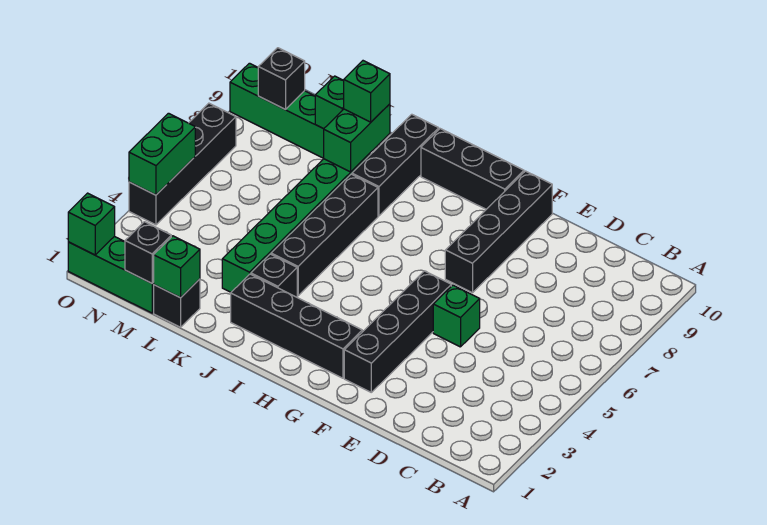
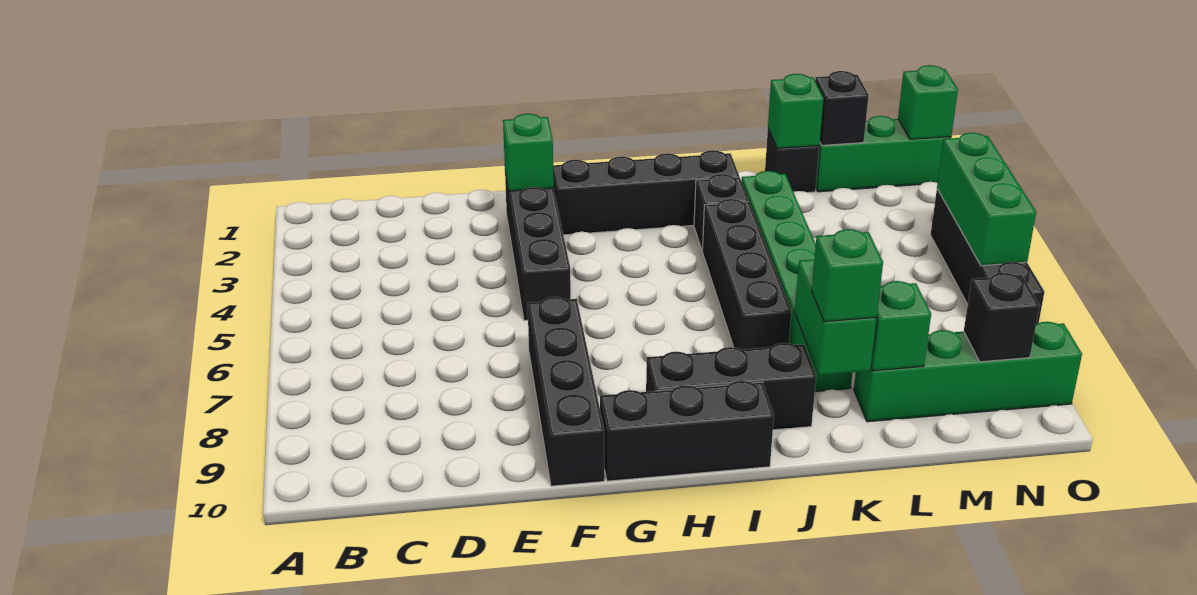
green 1x1 brick [433,285,480,347] -> green 1x1 brick moved to [503,114,554,191]
black 1x3 brick [352,114,439,216] -> black 1x3 brick turned to [646,343,816,430]
green 1x2 brick [129,113,195,195] -> green 1x3 brick [937,133,1036,266]

